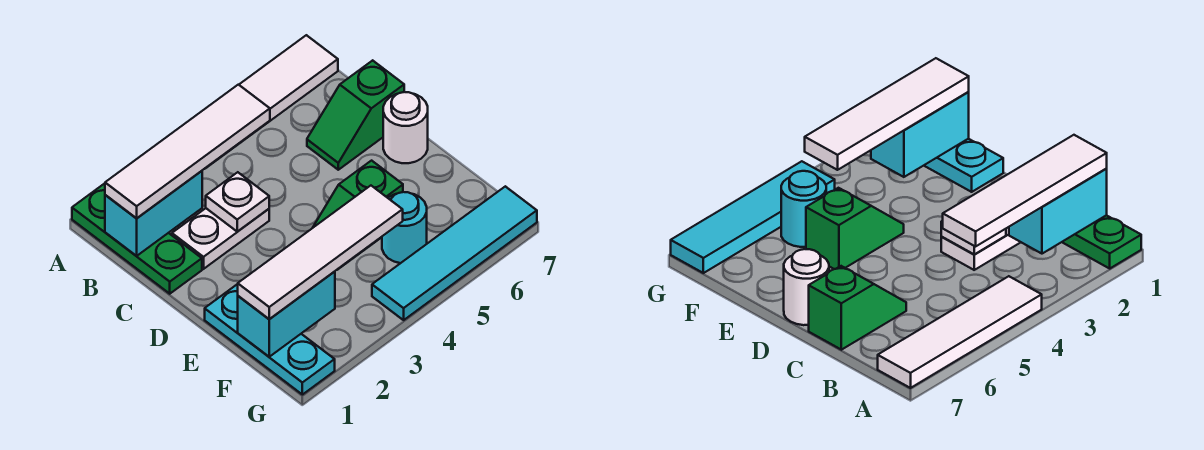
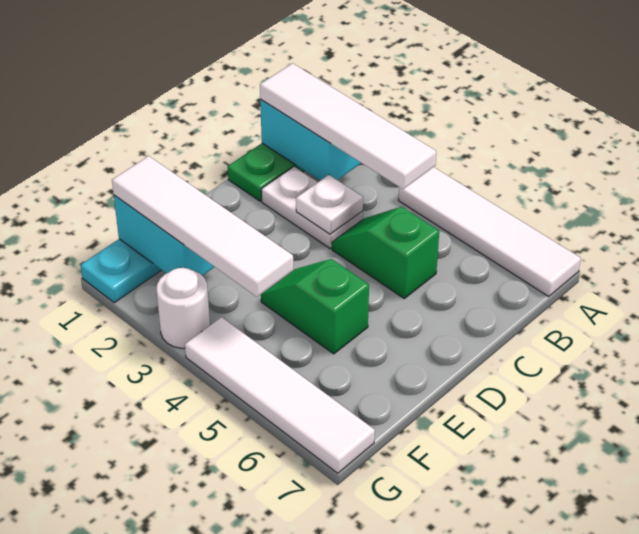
green 1x2 slope [307,60,404,170] -> green 1x2 slope moved to [332,207,439,298]
white 1x1 round brick [383,92,428,163] -> white 1x1 round brick moved to [157,268,210,348]
cyan 1x1 round brick [382,192,427,263] -> none
cyan 1x4 tile [372,186,537,320] -> white 1x4 tile [185,317,375,473]

